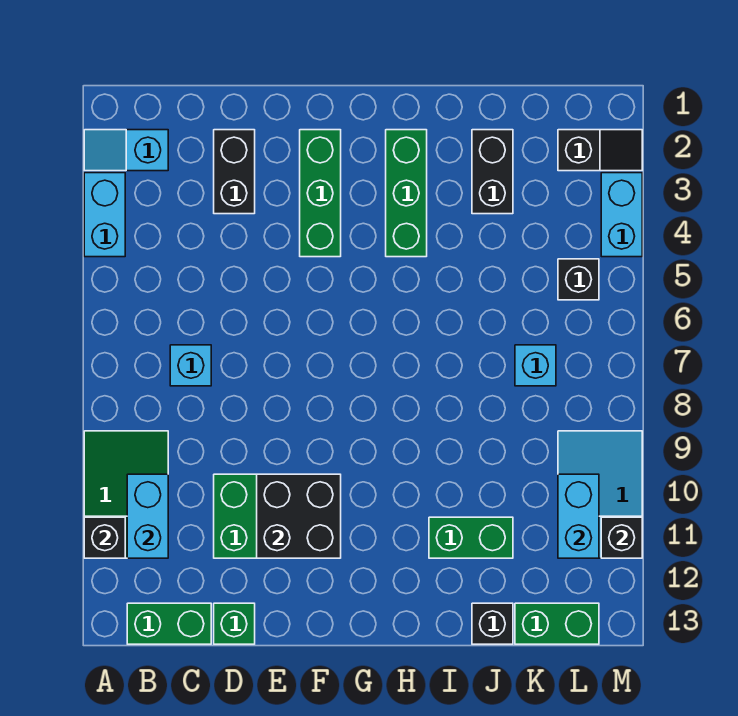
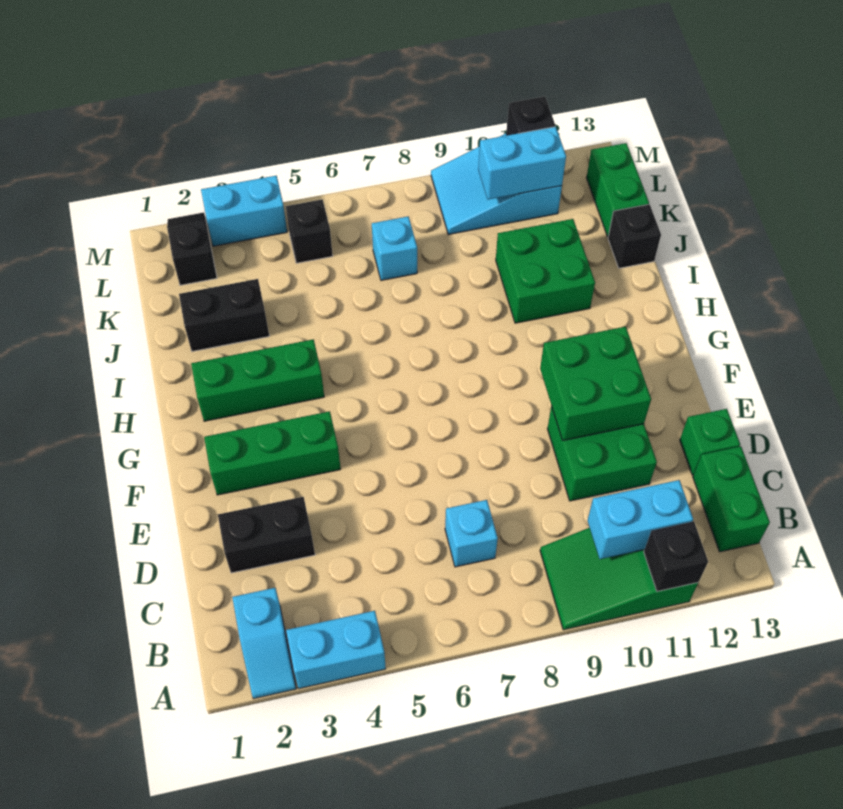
black 2x2 brick [257,474,341,558] -> green 2x2 brick [540,327,651,440]
green 1x2 brick [429,517,513,558] -> green 2x2 brick [496,219,595,323]

